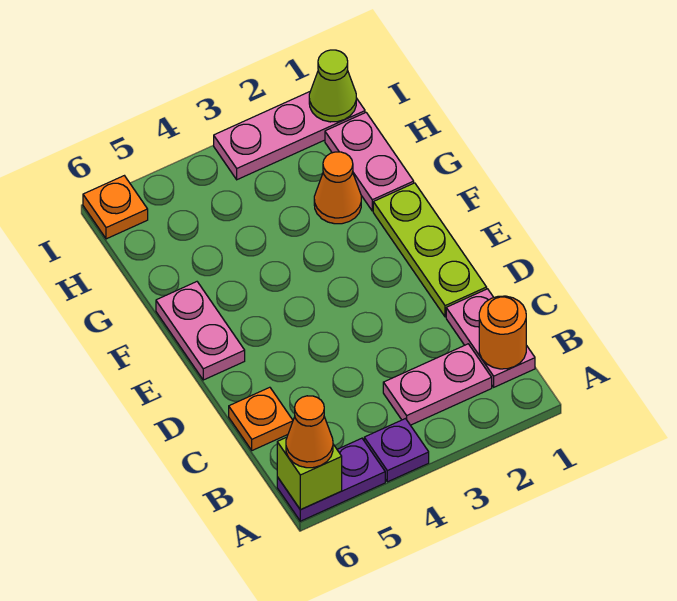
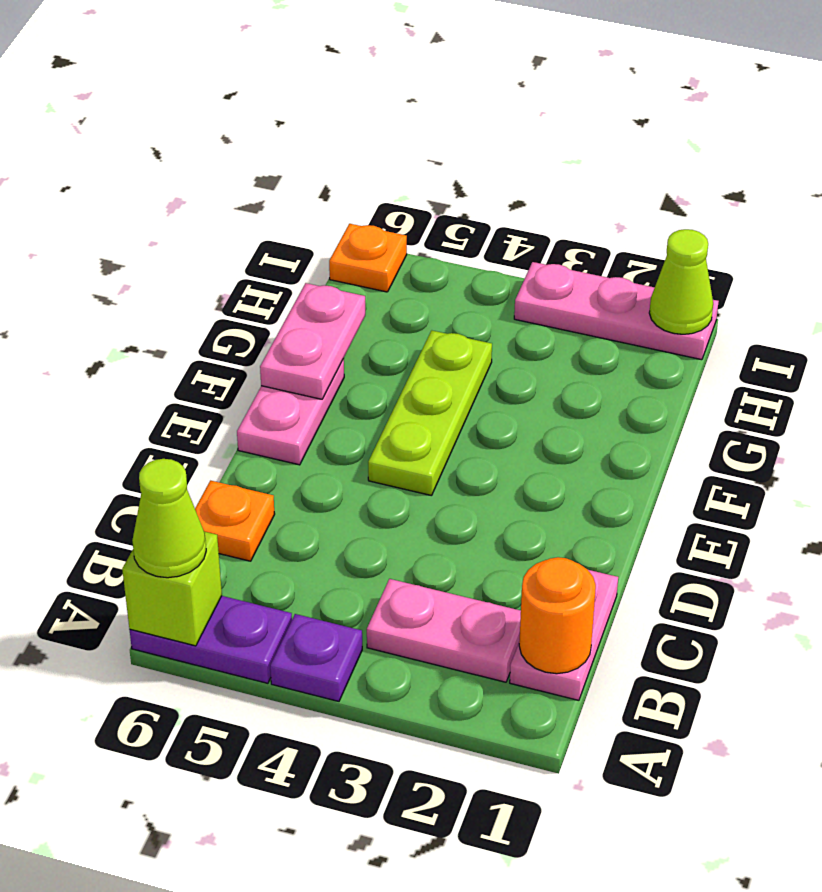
orange 1x1 cone [286,396,333,468] -> lime 1x1 cone [132,459,206,578]
lime 1x3 plate [373,183,487,317] -> lime 1x3 plate moved to [368,331,492,496]
pink 1x2 plate [325,113,414,211] -> pink 1x2 plate moved to [260,283,365,399]
orange 1x1 cone [314,152,361,224] -> none

